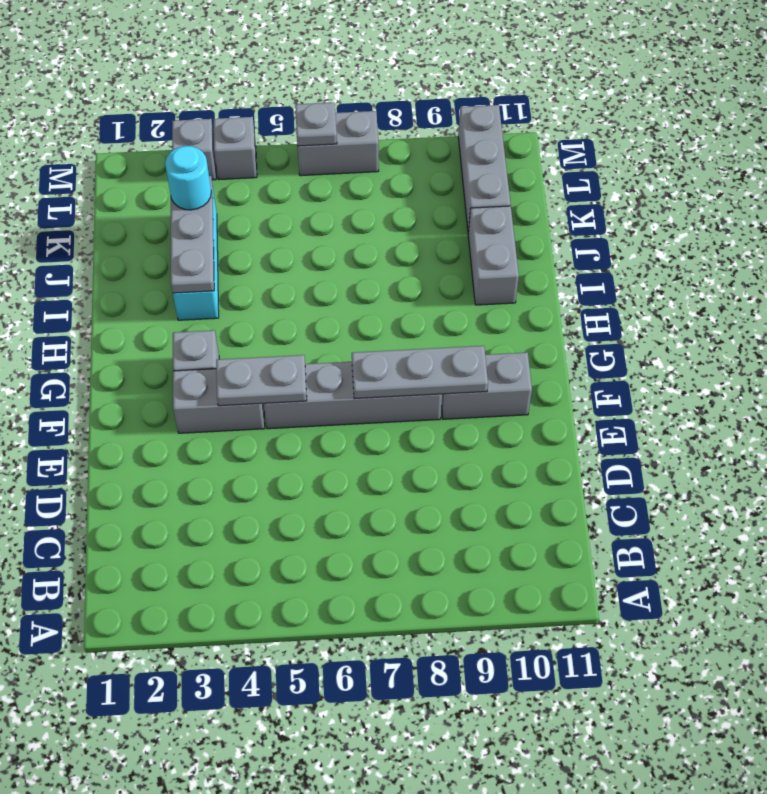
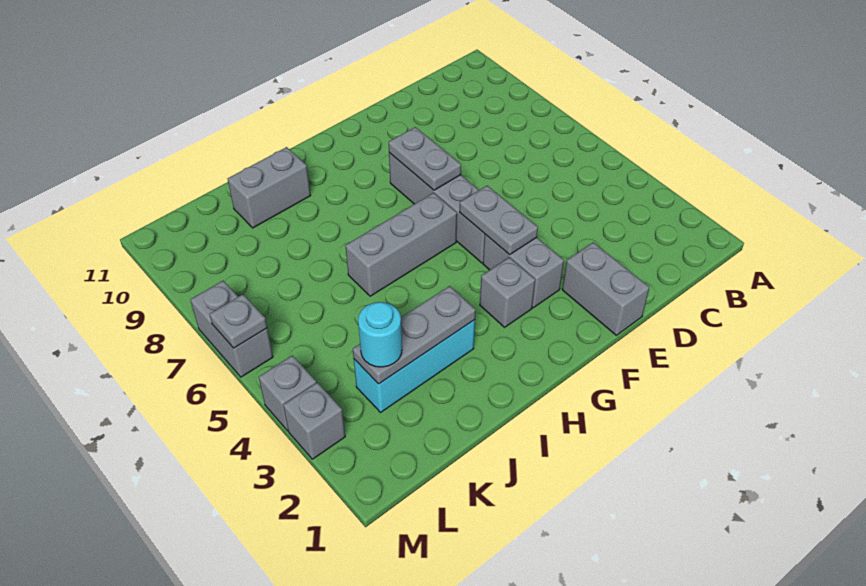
grey 1x3 plate [352,346,488,399] -> grey 1x2 plate [388,127,461,190]
grey 1x2 brick [441,352,532,419] -> grey 1x2 brick moved to [562,242,649,335]
grey 1x3 brick [458,105,511,234] -> grey 1x3 brick moved to [345,193,457,296]

